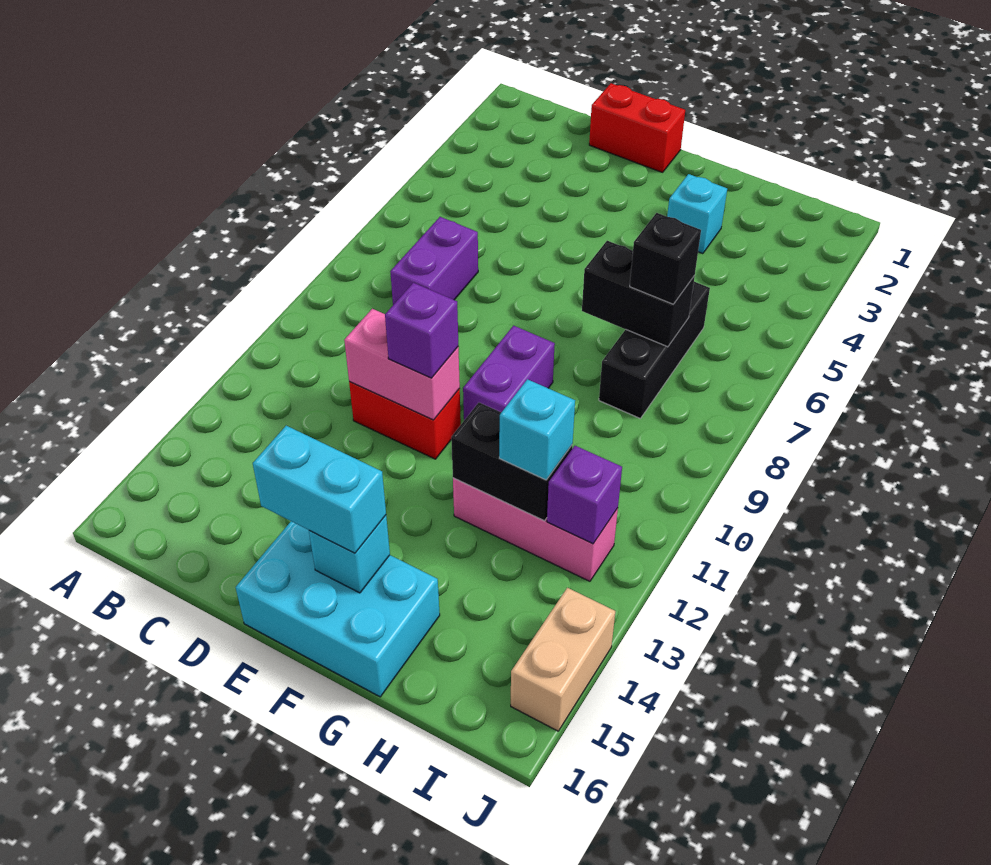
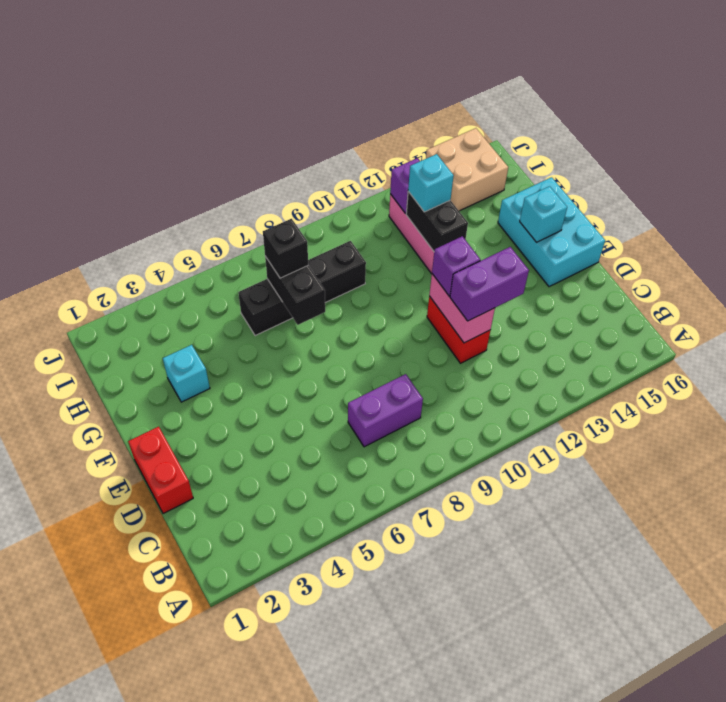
cyan 1x2 brick [253,426,386,553] -> none
purple 1x2 brick [463,326,555,420] -> purple 1x2 brick moved to [450,247,529,321]
black 1x3 brick [599,282,710,419] -> black 1x4 brick [238,241,366,336]
tan 1x2 brick [511,588,615,731] -> tan 2x2 brick [426,128,508,211]

